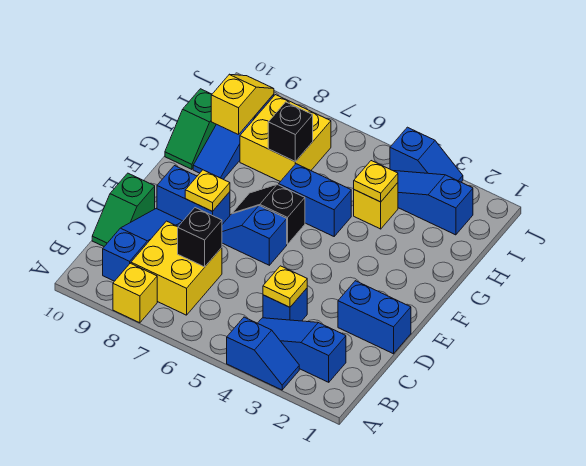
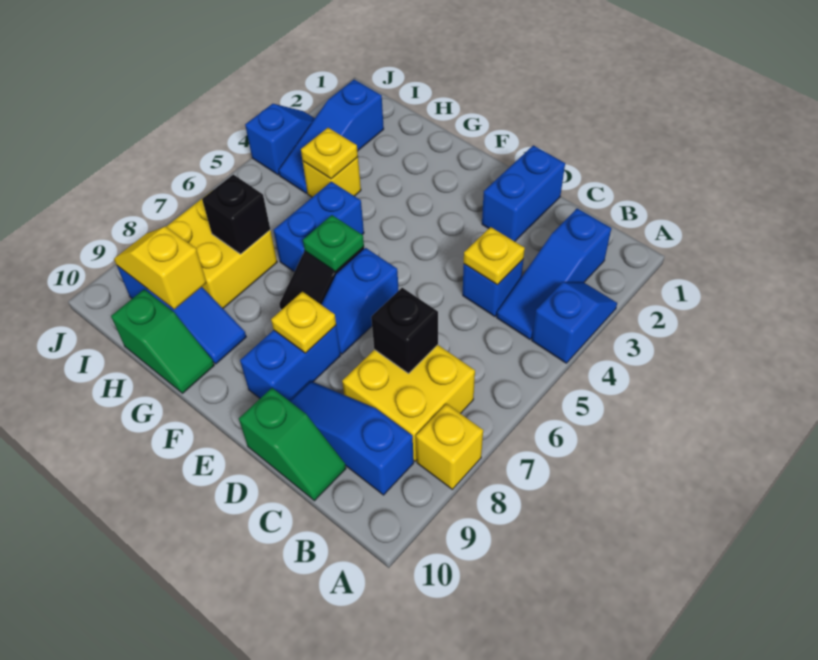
none -> green 1x1 plate [303,215,364,272]

